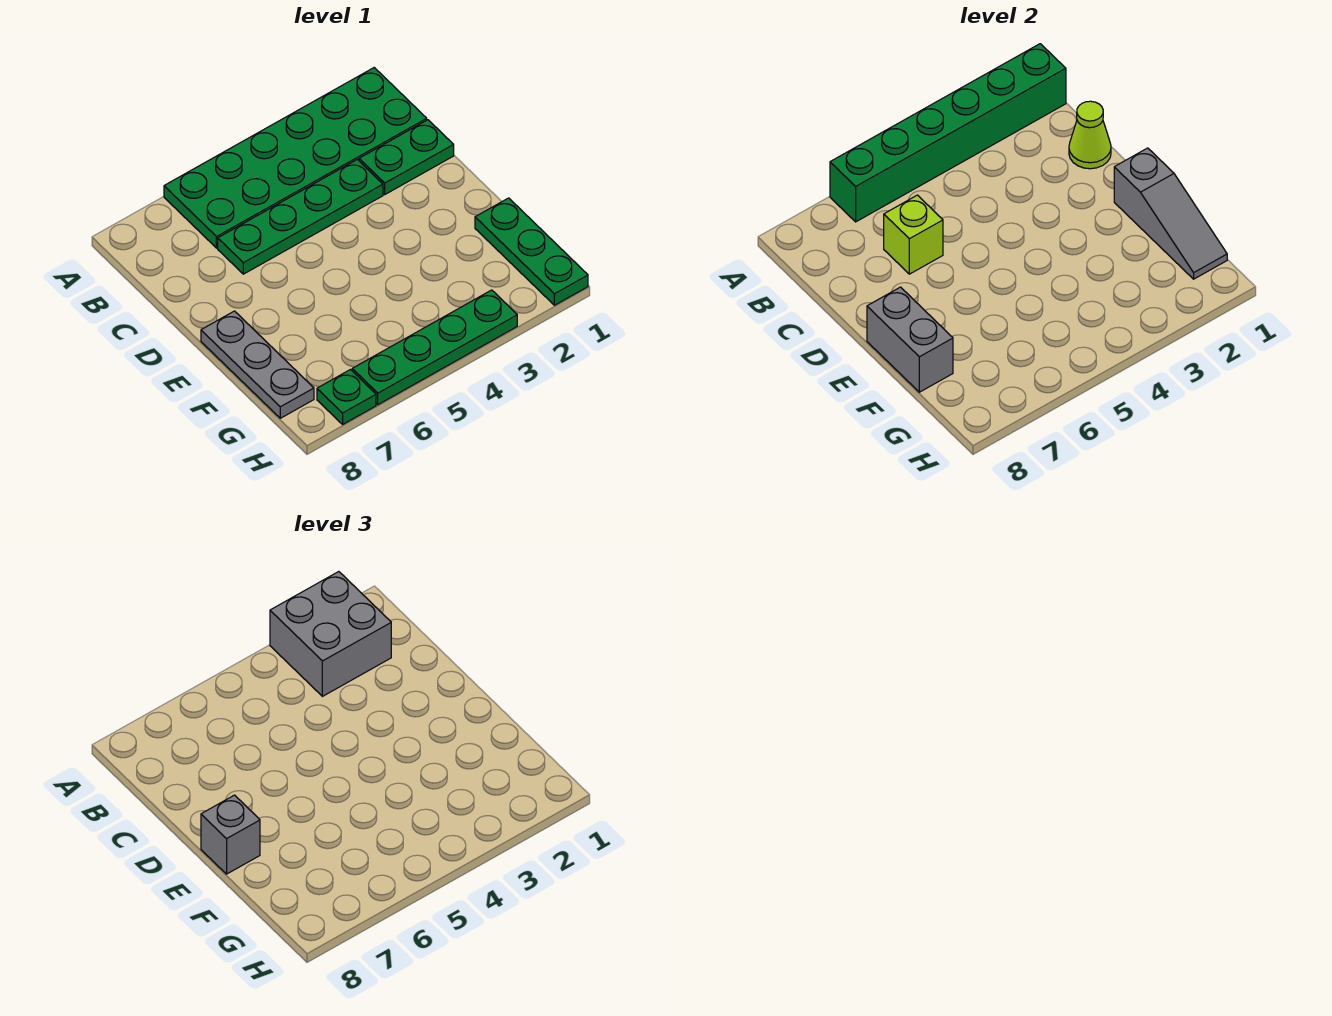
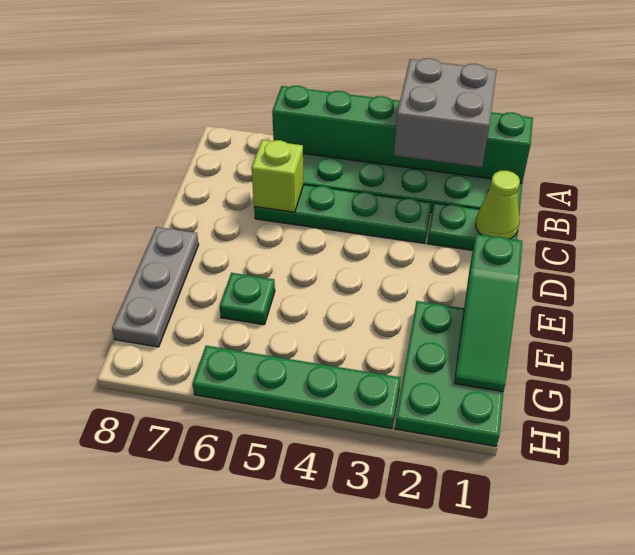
grey 1x3 slope [1114,148,1227,279] -> green 1x3 slope [454,234,522,392]
grey 1x2 brick [867,287,953,392] -> none
grey 1x1 brick [201,795,260,874] -> none
green 1x3 plate [475,198,588,305] -> green 2x3 plate [395,301,503,446]
green 1x1 plate [317,370,376,424] -> green 1x1 plate moved to [219,273,275,325]

